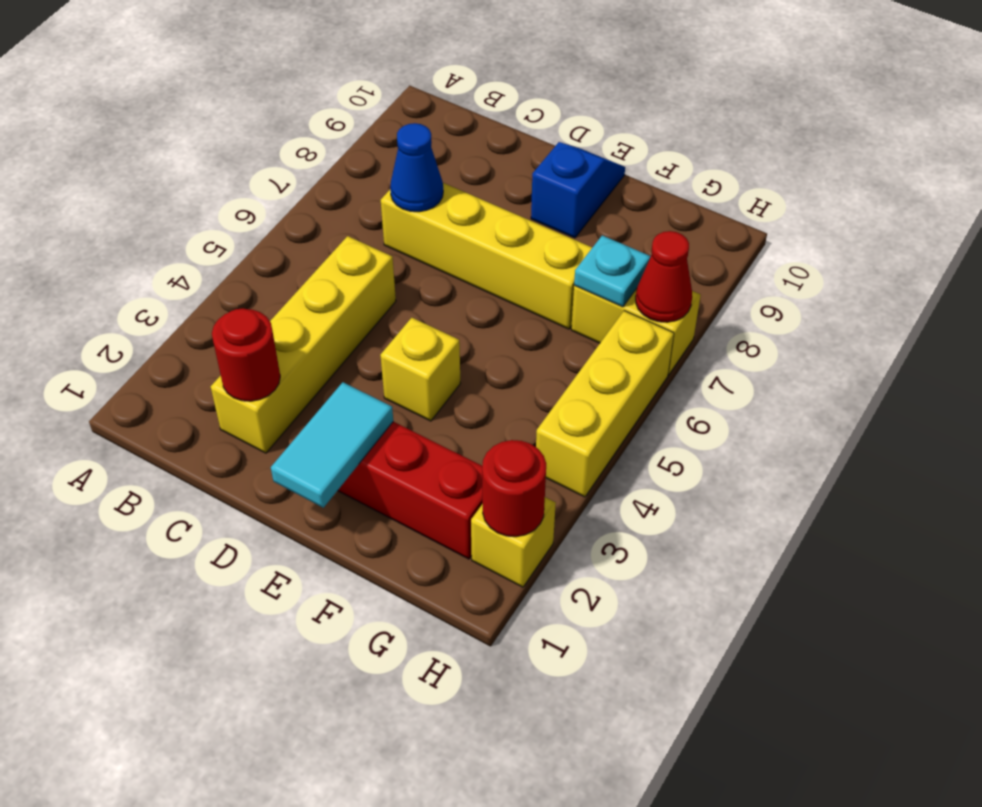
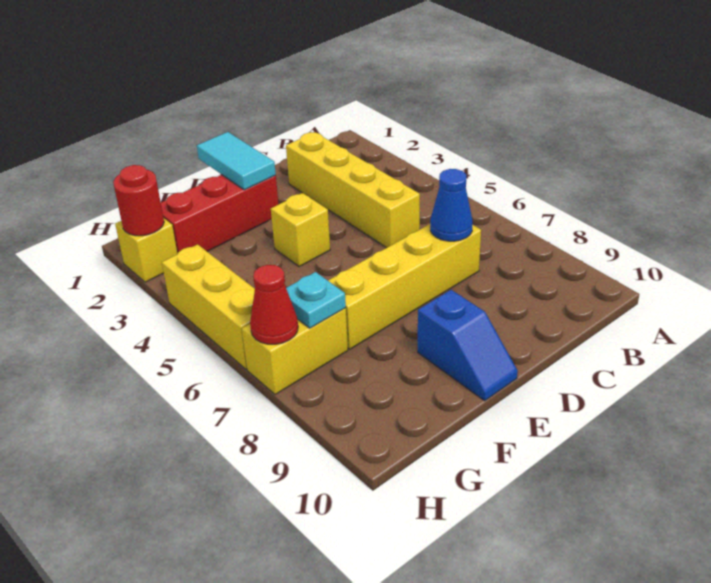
red 1x1 round brick [212,308,280,401] -> none

